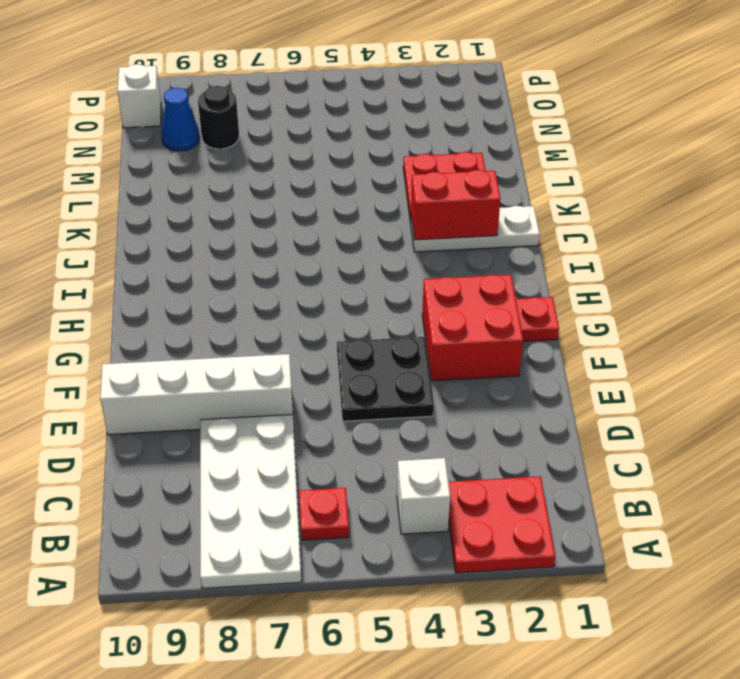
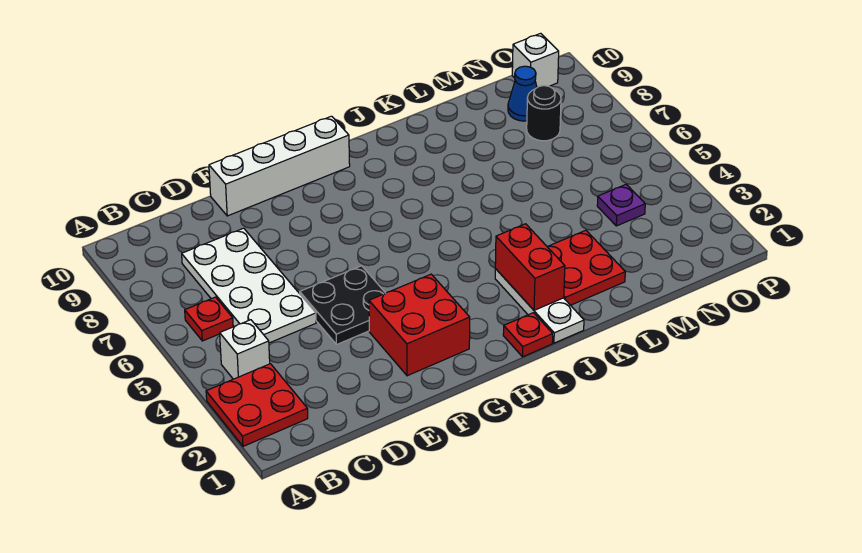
white 2x4 plate [200,414,301,589] -> white 2x4 plate turned to [182,228,316,343]
white 1x4 brick [100,354,293,435] -> white 1x4 brick turned to [209,116,350,216]
red 1x1 plate [516,297,559,341] -> red 1x1 plate moved to [503,313,553,357]
none -> purple 1x1 plate [597,184,645,226]

